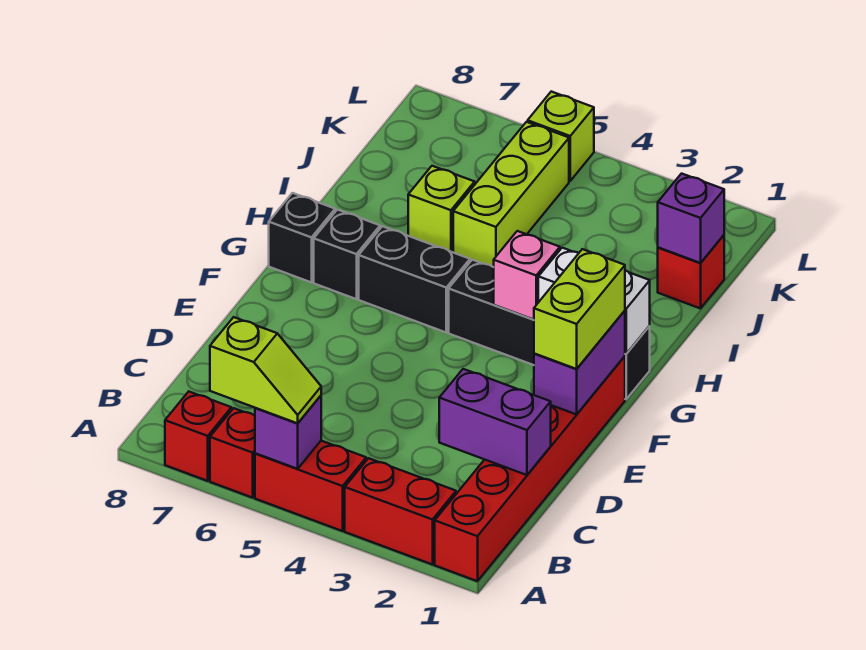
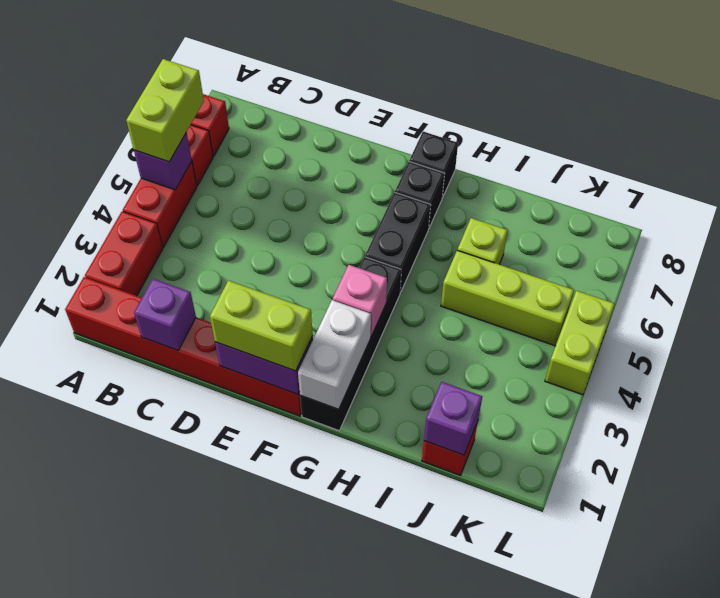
lime 1x2 slope [210,317,321,423] -> lime 1x2 brick [126,59,204,162]
purple 1x2 brick [439,369,551,475] -> purple 1x1 brick [134,279,196,350]
lime 1x1 brick [528,92,594,181] -> lime 1x2 brick [545,291,615,395]

